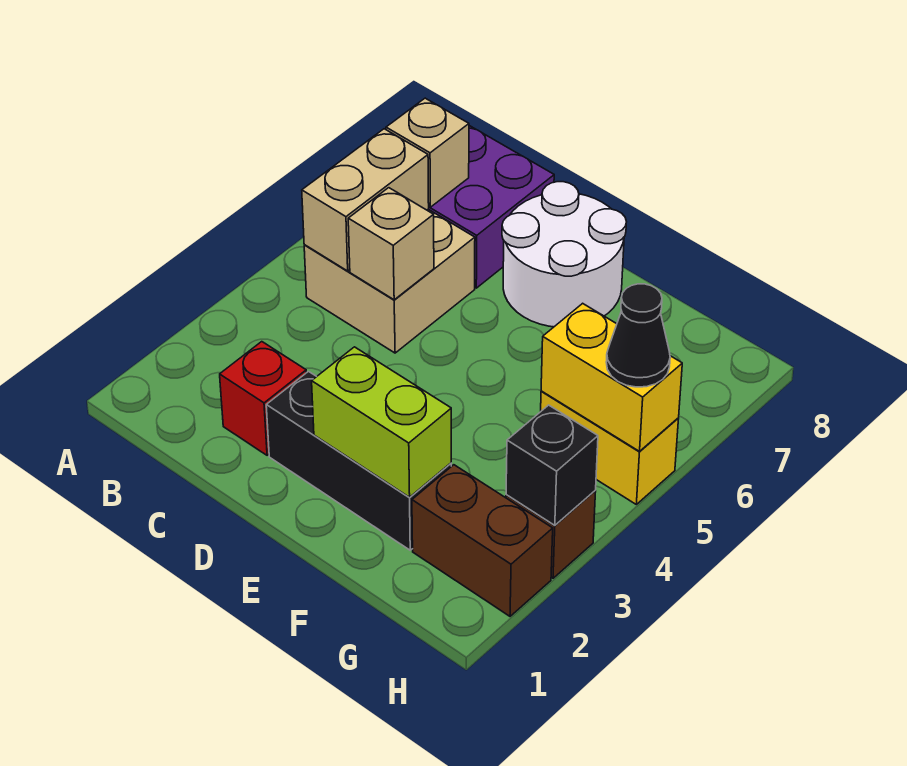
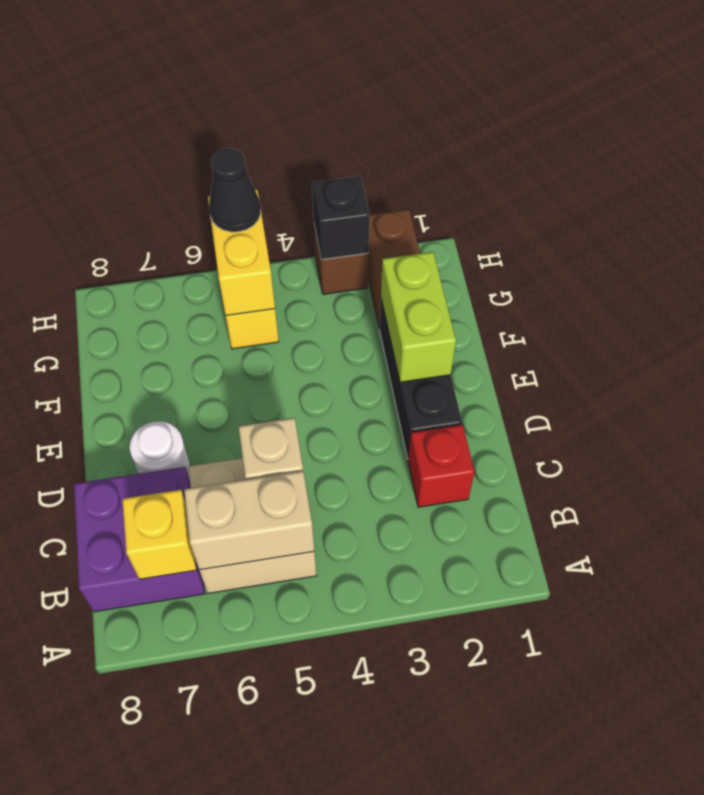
tan 1x1 brick [386,98,469,207] -> yellow 1x1 brick [122,490,196,579]
white 2x2 round brick [502,182,626,327] -> white 1x1 round brick [129,421,190,479]

